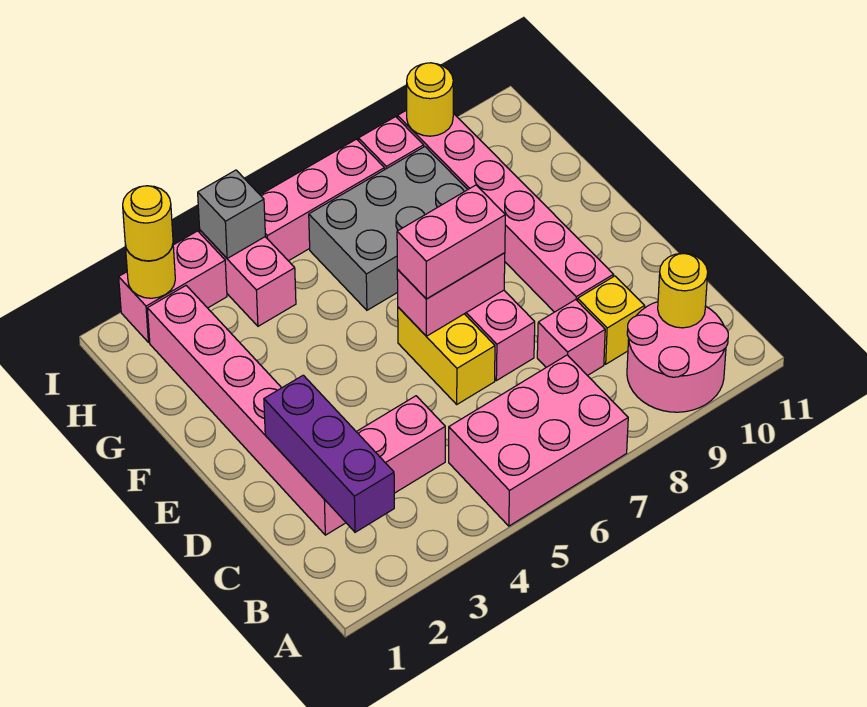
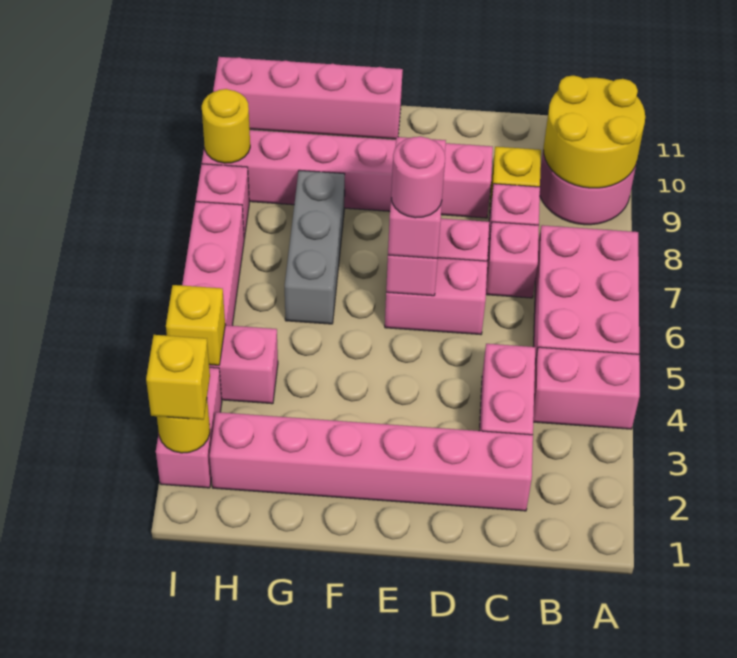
none -> pink 1x2 brick [533,347,640,429]
purple 1x3 brick [264,375,394,532] -> none
yellow 1x1 round brick [658,253,708,328] -> yellow 2x2 round brick [543,75,645,188]
none -> pink 1x1 brick [486,222,539,298]
yellow 1x2 brick [398,307,495,404] -> pink 1x2 brick [385,258,487,335]
none -> pink 1x1 round brick [391,136,445,218]
none -> pink 1x4 brick [213,57,403,139]
grey 2x3 brick [309,147,468,310] -> grey 1x3 brick [285,170,345,324]
yellow 1x1 round brick [123,186,173,261] -> yellow 1x1 brick [146,335,210,420]
grey 1x1 brick [198,170,265,258] -> yellow 1x1 brick [166,285,225,365]

